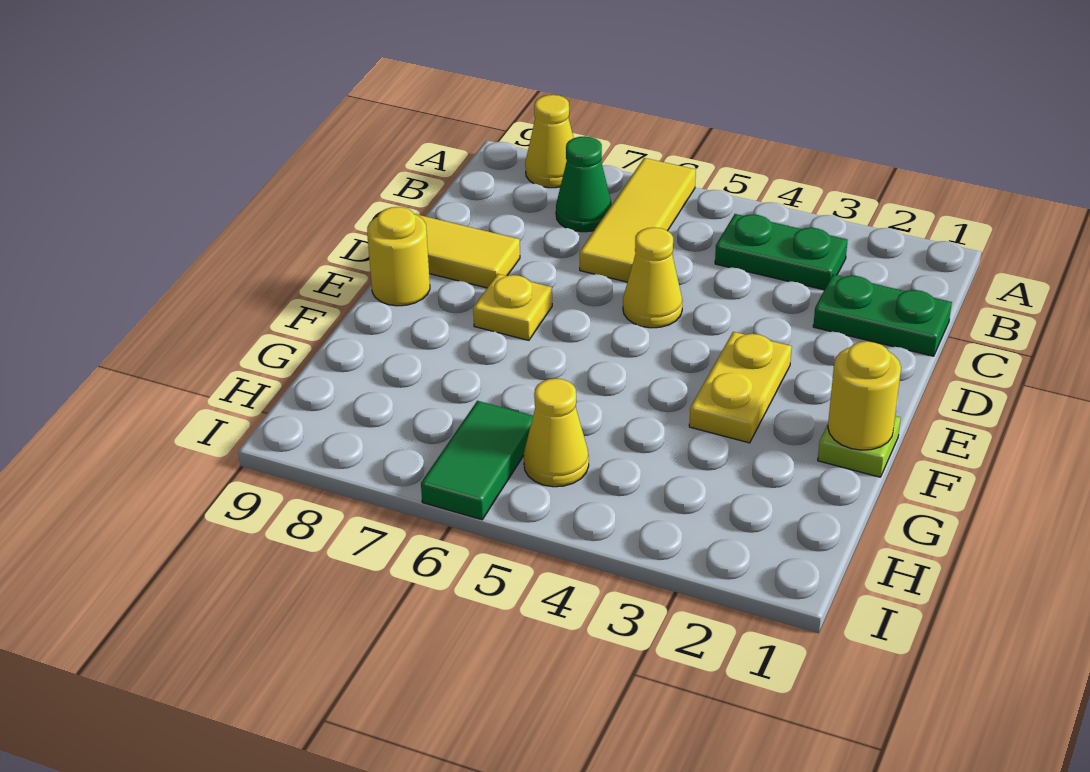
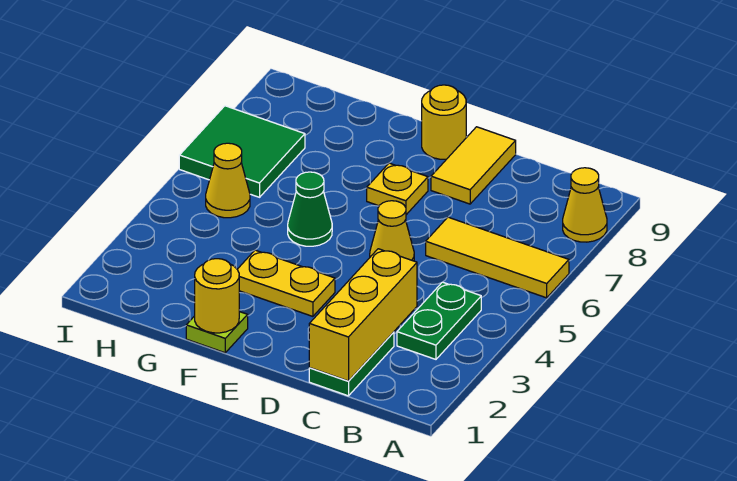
green 1x1 cone [556,136,612,232] -> green 1x1 cone moved to [288,172,332,246]
none -> yellow 1x3 brick [309,249,417,381]
green 1x2 tile [421,401,533,520] -> green 2x2 tile [179,106,305,197]

